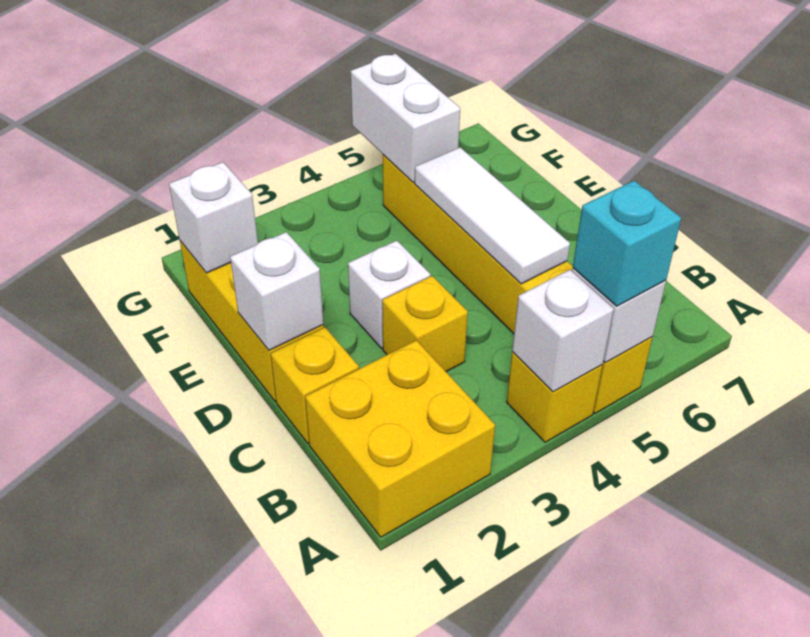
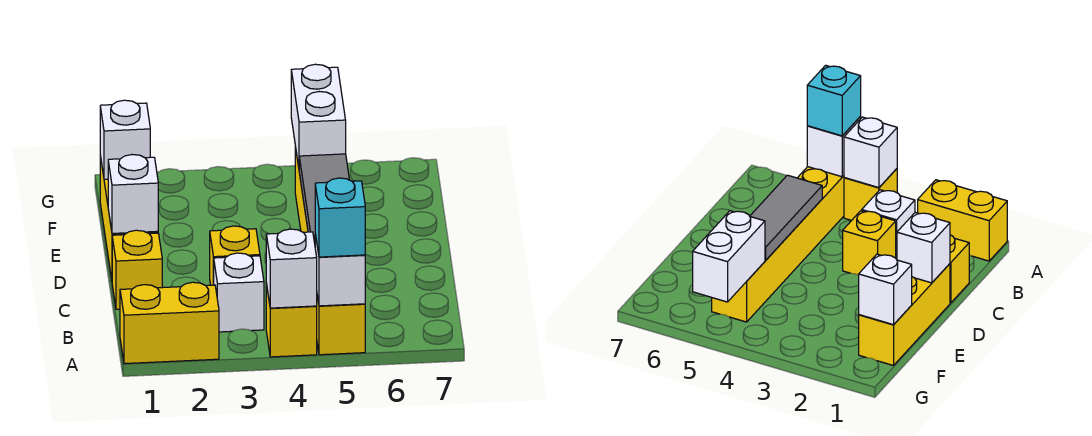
yellow 2x2 brick [305,340,495,537] -> yellow 1x2 brick [120,282,219,364]
white 1x3 tile [415,147,570,284] -> grey 1x3 tile [299,154,349,243]
white 1x1 brick [348,241,430,348] -> white 1x1 brick moved to [214,253,264,332]

